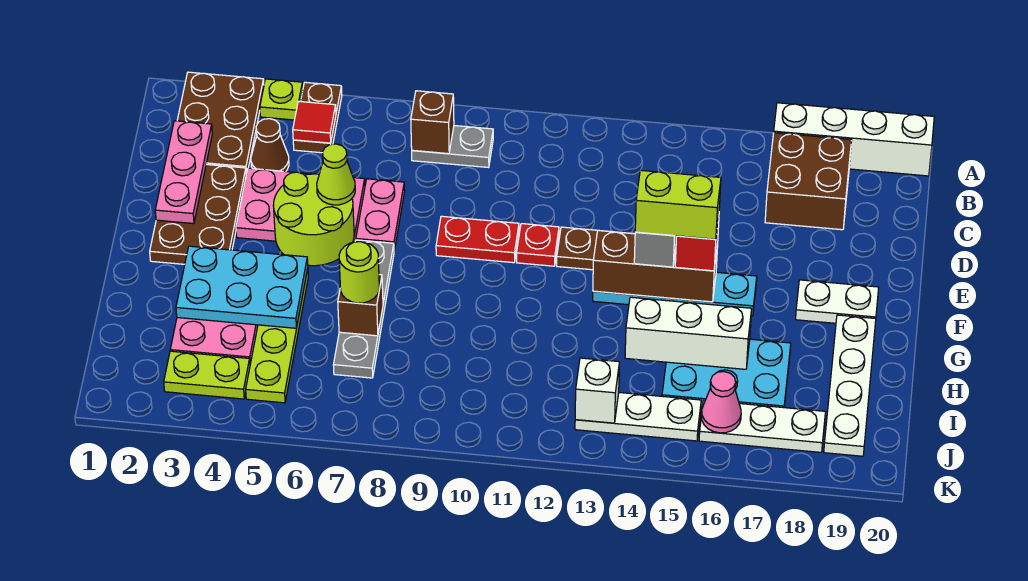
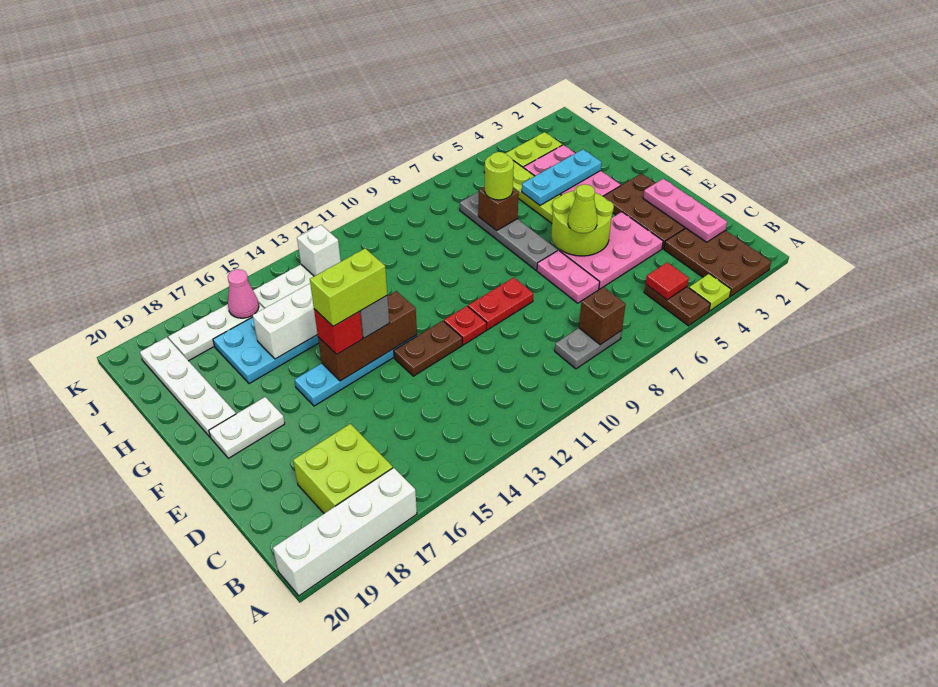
brown 2x2 brick [765,133,852,230] -> lime 2x2 brick [293,424,393,513]
brown 1x1 cone [251,119,289,172] -> none
cyan 2x3 plate [176,246,308,328] -> cyan 1x3 plate [522,149,602,205]

